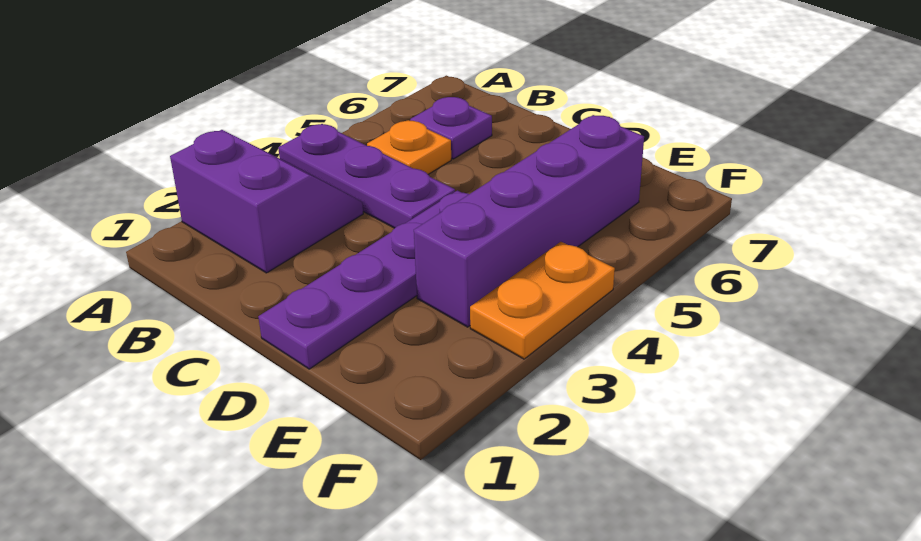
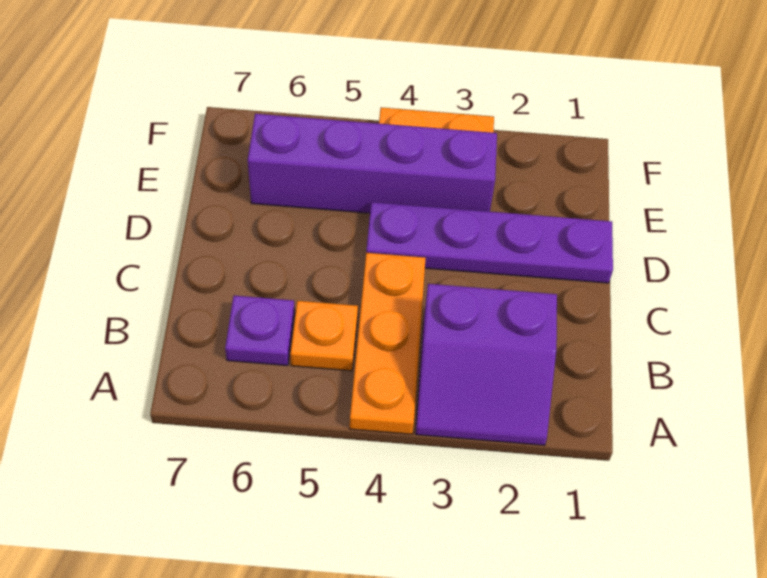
purple 2x2 slope [170,130,363,273] -> purple 2x2 slope turned to [416,284,557,445]
purple 1x3 plate [278,124,455,228] -> orange 1x3 plate [350,253,426,434]

